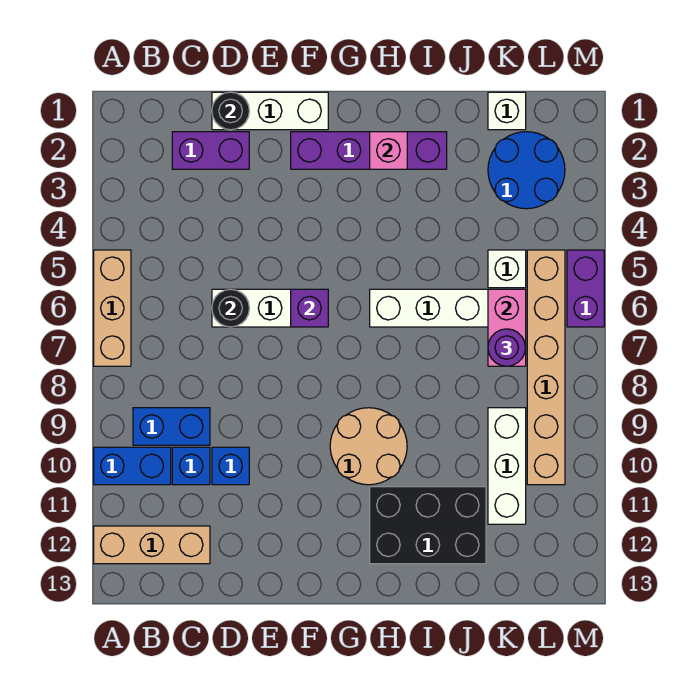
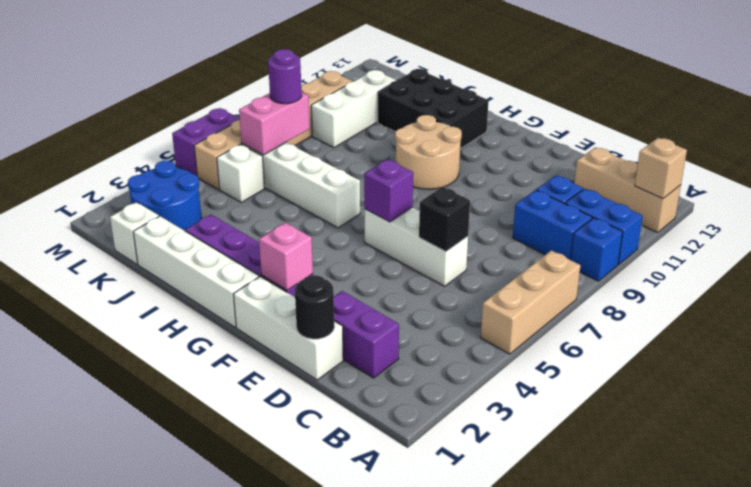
none -> tan 1x1 brick [635,138,687,199]
black 1x1 round brick [212,289,249,327] -> black 1x1 brick [419,187,470,252]
blue 1x1 brick [212,447,249,485] -> blue 1x1 brick moved to [571,218,623,281]
none -> white 1x4 brick [133,216,259,327]
pink 1x1 brick [370,132,407,169] -> pink 1x1 brick moved to [259,223,313,290]

